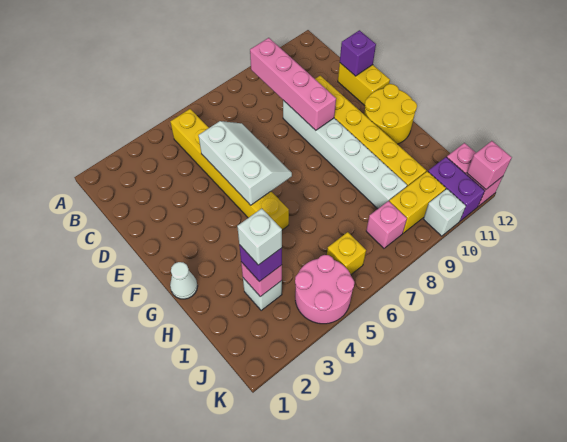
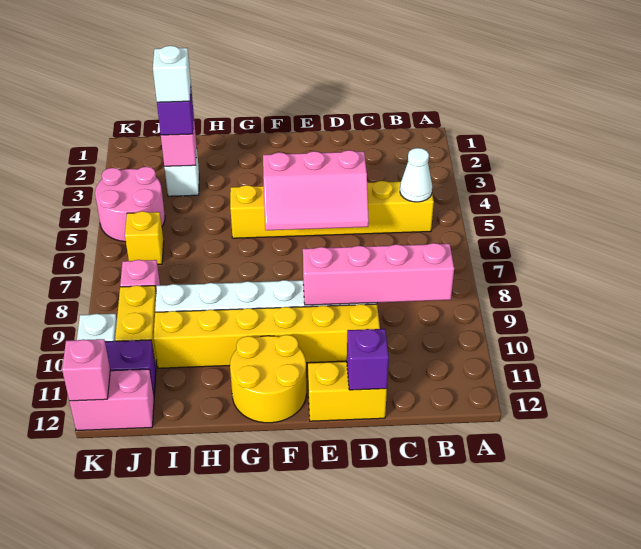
white 2x3 slope [198,121,292,205] -> pink 2x3 slope [263,150,369,230]
white 1x1 cone [170,262,198,299] -> white 1x1 cone moved to [400,148,432,202]

